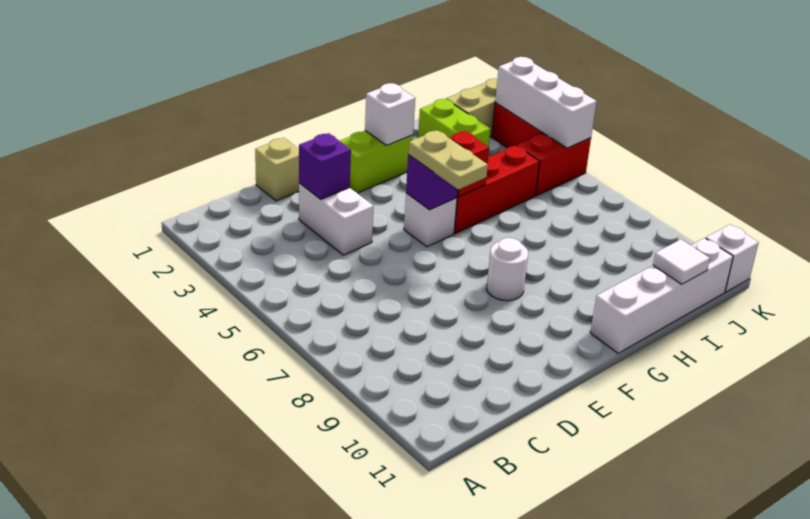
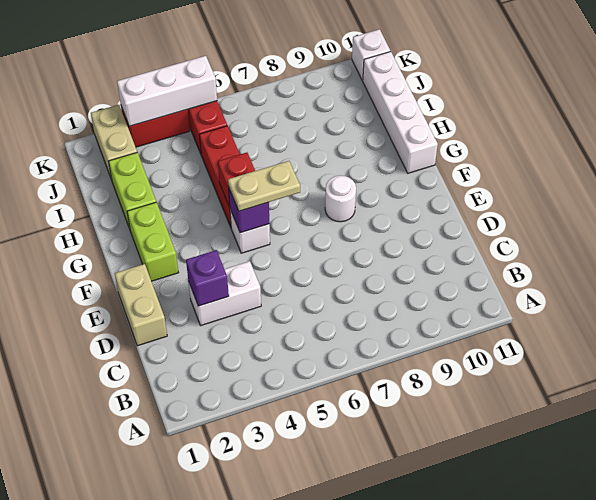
tan 1x1 brick [255,138,299,201] -> tan 1x2 brick [115,264,167,346]
white 1x1 brick [365,83,415,145] -> none
lime 1x2 brick [418,99,490,147] -> lime 1x2 brick turned to [108,152,156,229]
white 1x1 tile [653,239,710,284] -> none

